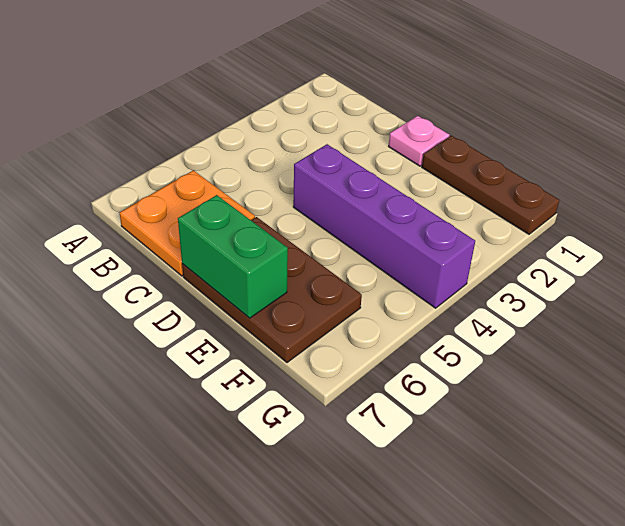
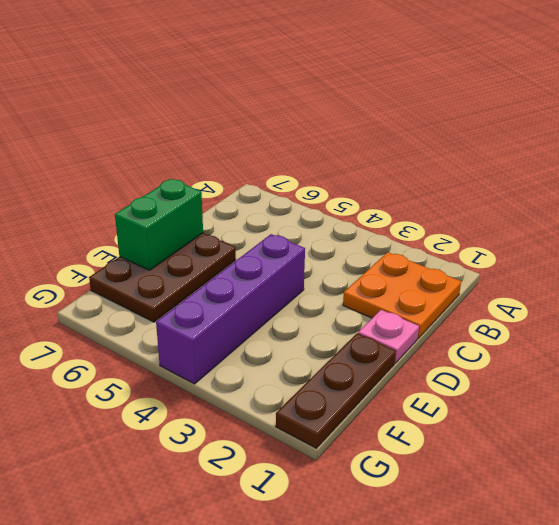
orange 2x2 plate [120,170,255,276] -> orange 2x2 plate moved to [343,252,461,338]

